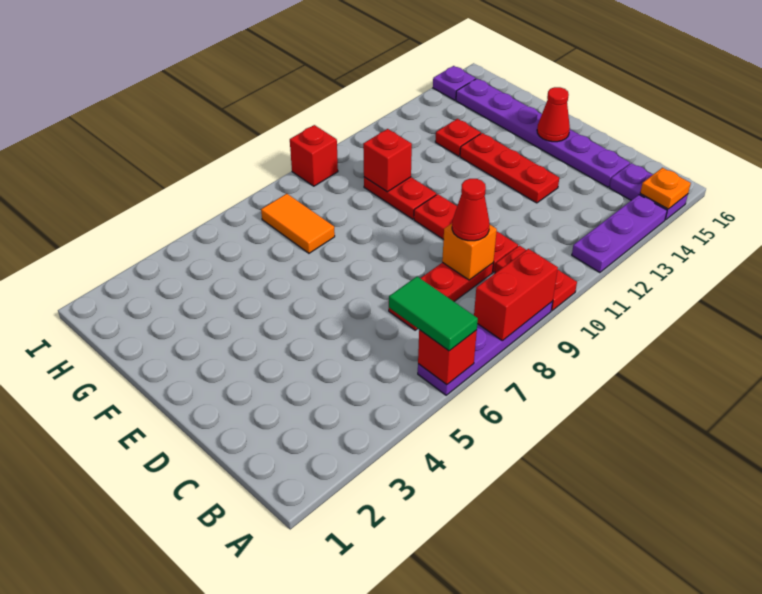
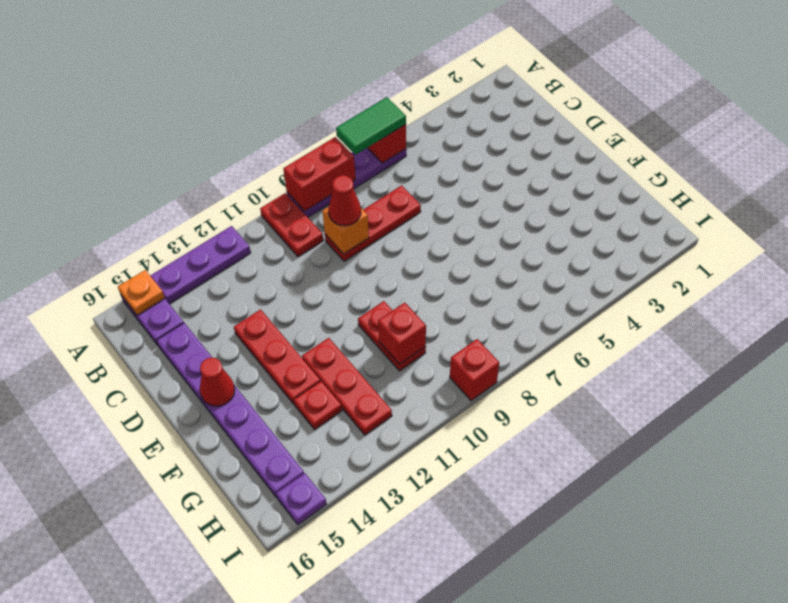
green 1x2 tile [389,277,478,351] -> green 1x2 tile turned to [336,97,406,155]
red 1x3 plate [414,194,518,272] -> red 1x3 plate moved to [302,338,392,435]
orange 1x2 tile [261,194,335,253] -> none

